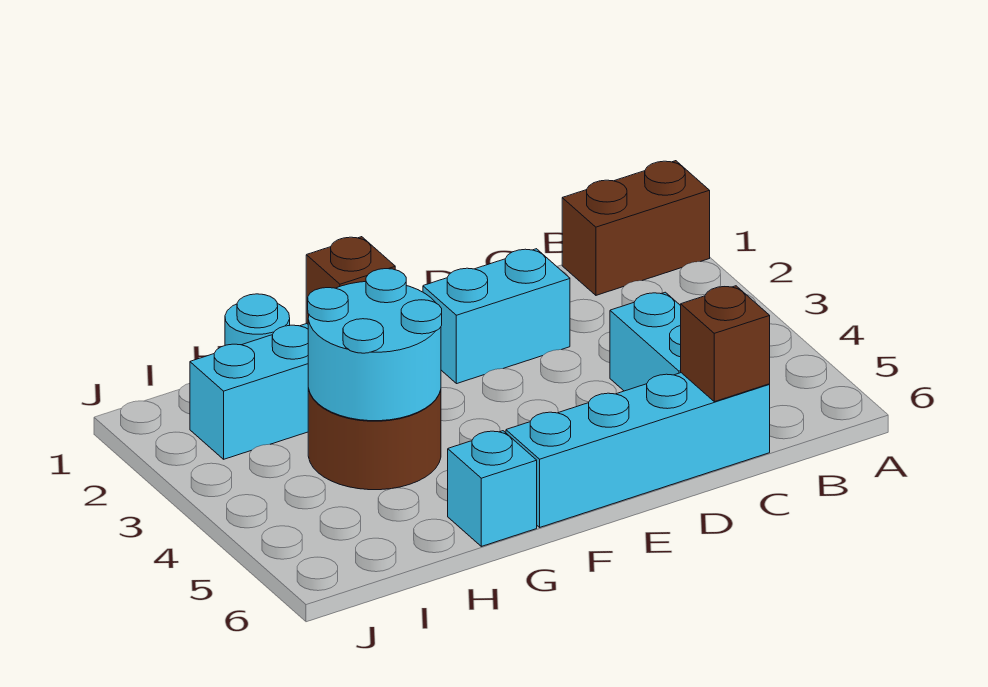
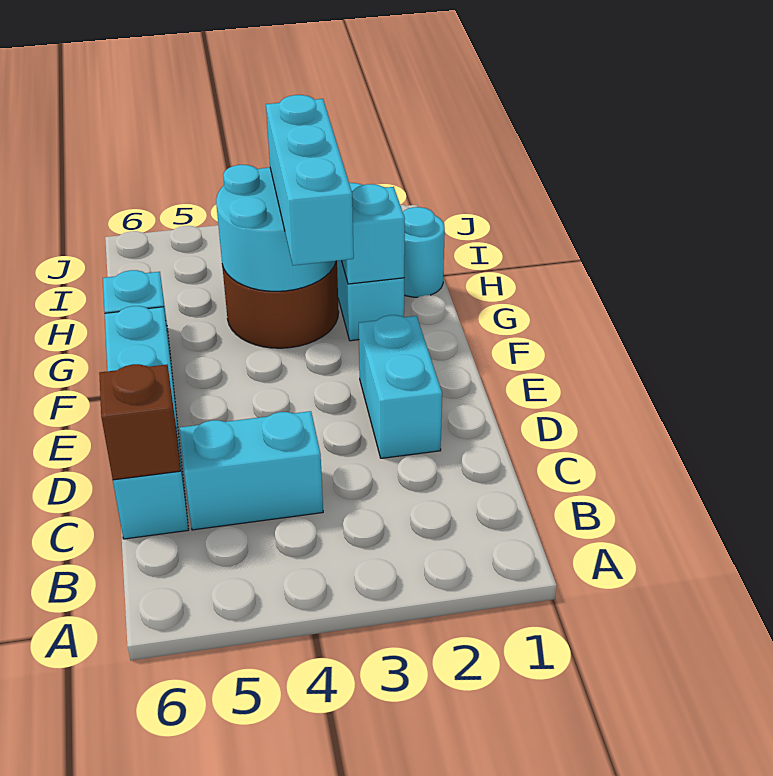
brown 1x2 brick [562,161,710,295] -> none
none -> cyan 1x3 brick [266,95,354,265]
brown 1x1 brick [306,237,395,324] -> cyan 1x1 brick [342,184,405,284]

